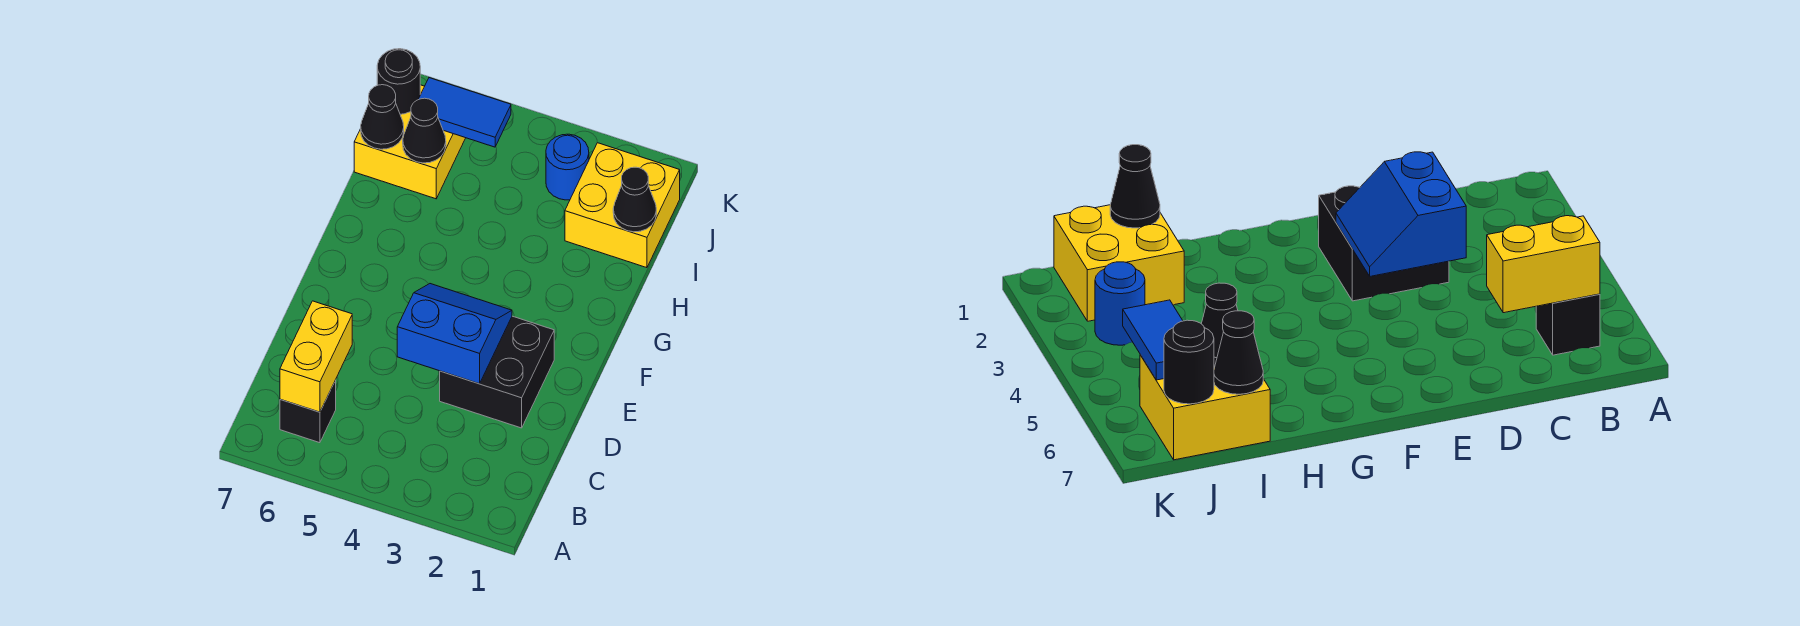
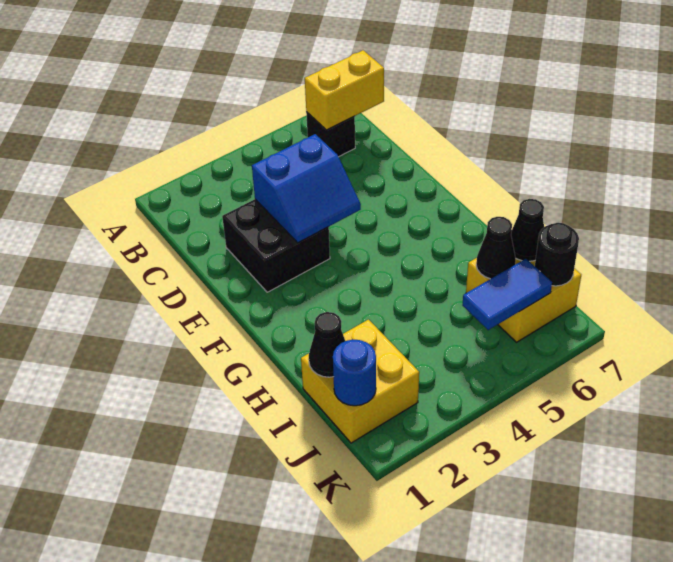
yellow 1x2 brick [280,301,352,412] -> yellow 1x2 brick turned to [305,50,384,130]
blue 1x1 round brick [546,134,589,200] -> blue 1x1 round brick moved to [333,340,376,406]

